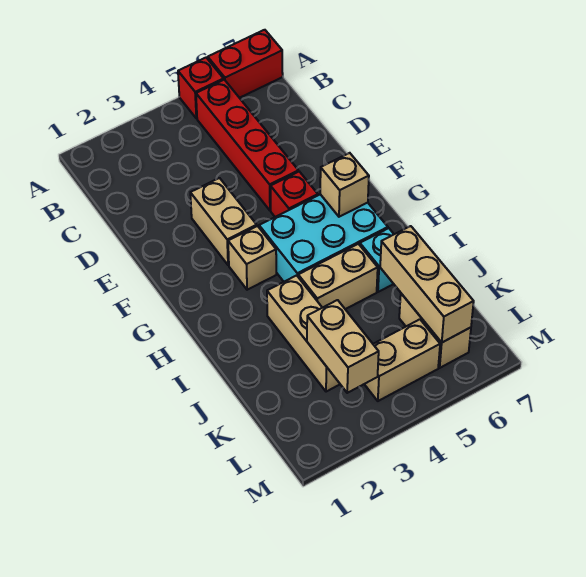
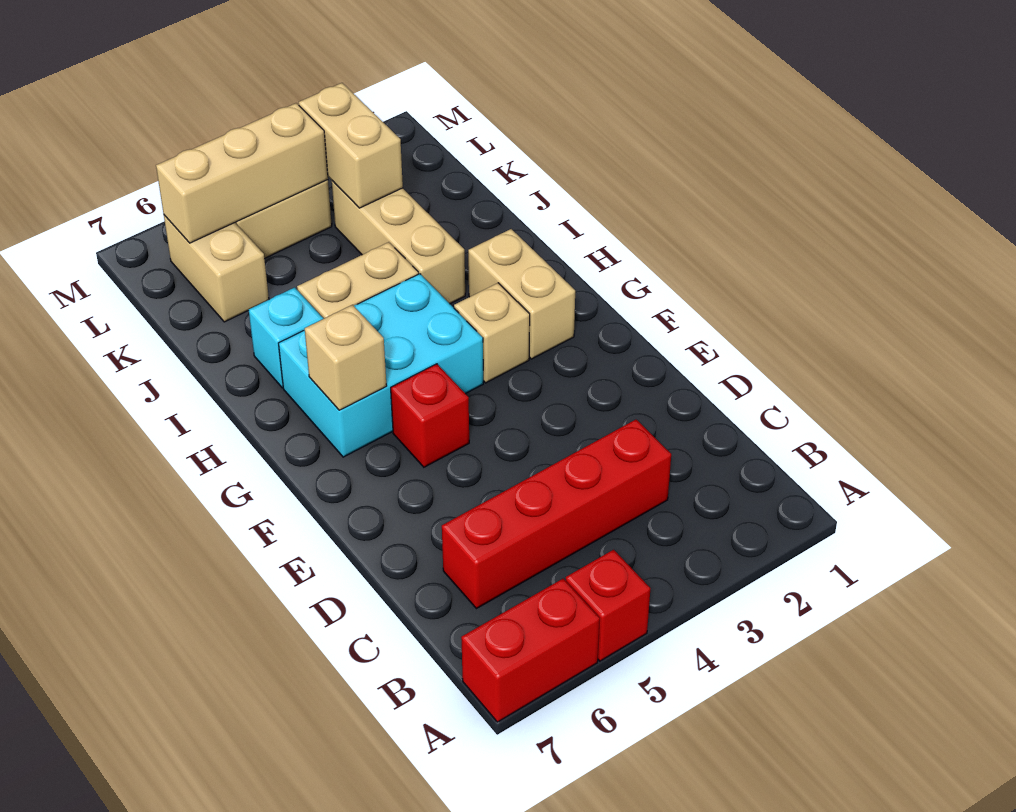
red 1x4 brick [196,80,298,211] -> red 1x4 brick turned to [442,420,671,609]
tan 1x2 brick [190,178,257,265] -> tan 1x2 brick moved to [468,229,575,359]
tan 1x3 brick [380,226,474,342] -> tan 1x3 brick turned to [156,103,328,243]

